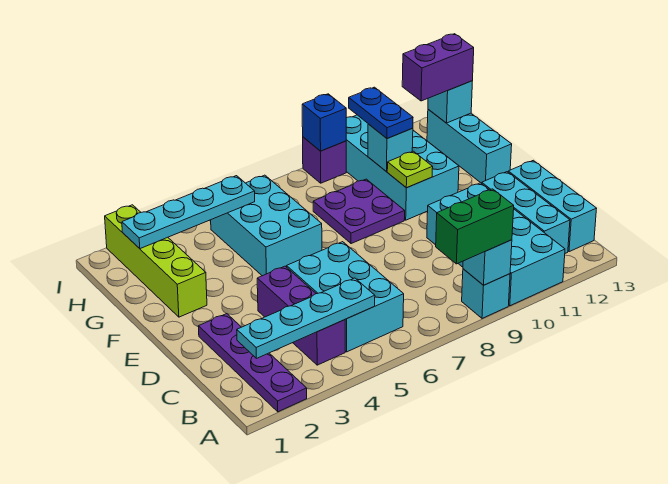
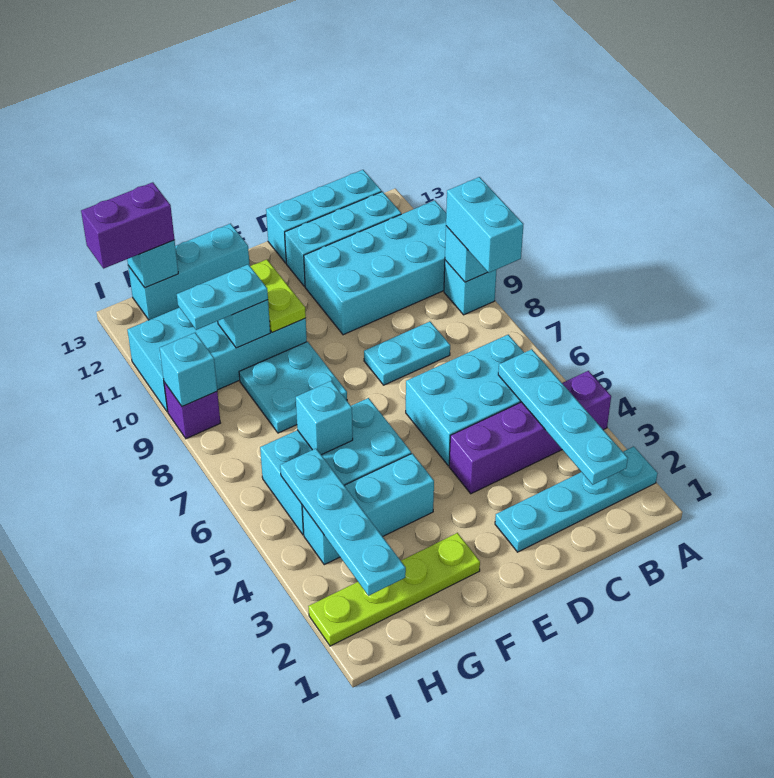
purple 1x4 plate [198,314,307,412] -> cyan 1x4 plate [495,446,658,552]
green 1x2 brick [436,189,514,264] -> cyan 1x2 brick [446,177,524,273]
purple 1x3 brick [257,266,345,365] -> purple 1x4 brick [449,371,611,494]
none -> cyan 1x2 plate [364,322,450,385]
lime 1x4 brick [105,205,207,317] -> lime 1x4 plate [308,533,480,646]
none -> cyan 1x3 brick [302,453,434,565]
purple 2x2 plate [313,179,405,244] -> cyan 2x2 plate [239,342,347,433]
lime 1x1 plate [387,151,433,188] -> lime 1x2 plate [250,259,306,333]
none -> cyan 1x1 brick [296,381,353,455]
blue 1x2 plate [349,87,413,139] -> cyan 1x2 plate [177,264,268,330]
purple 1x2 brick [402,34,474,101] -> purple 1x2 brick turned to [81,182,175,269]
blue 1x1 brick [302,94,346,151] -> cyan 1x1 brick [160,333,217,407]

